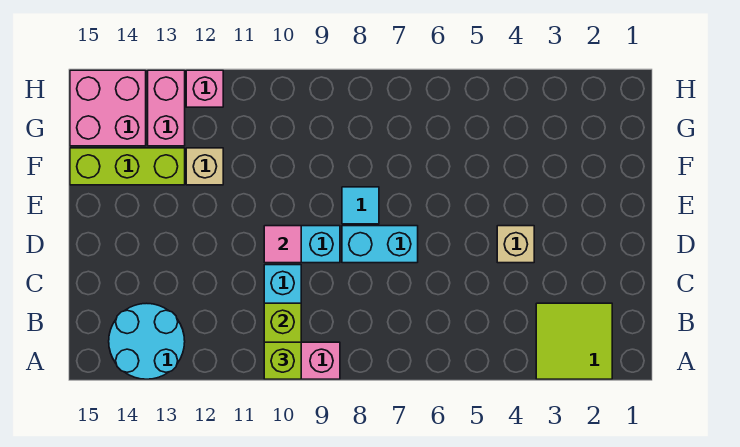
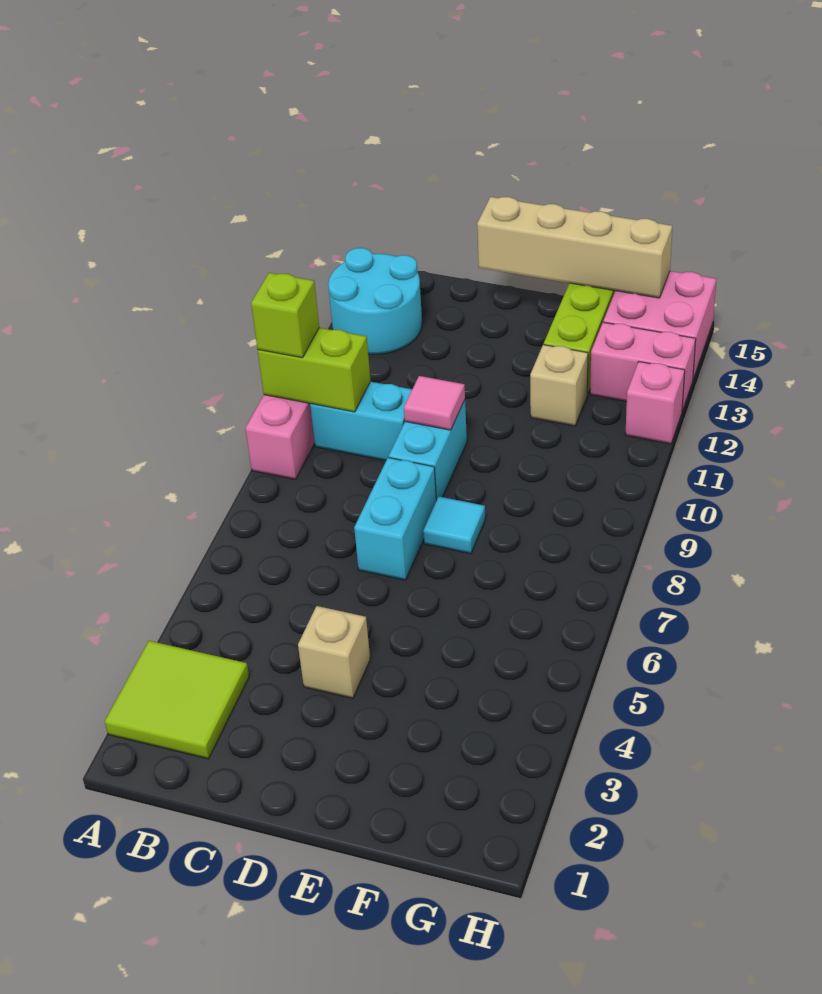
none -> tan 1x4 brick [477,197,672,298]

